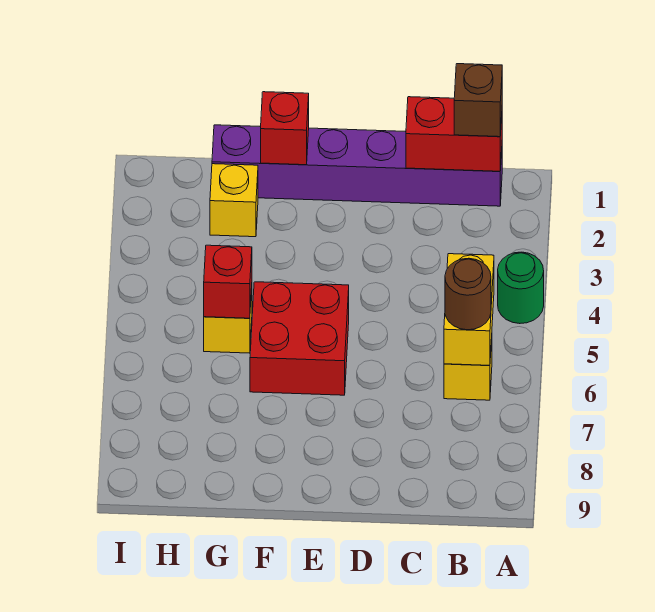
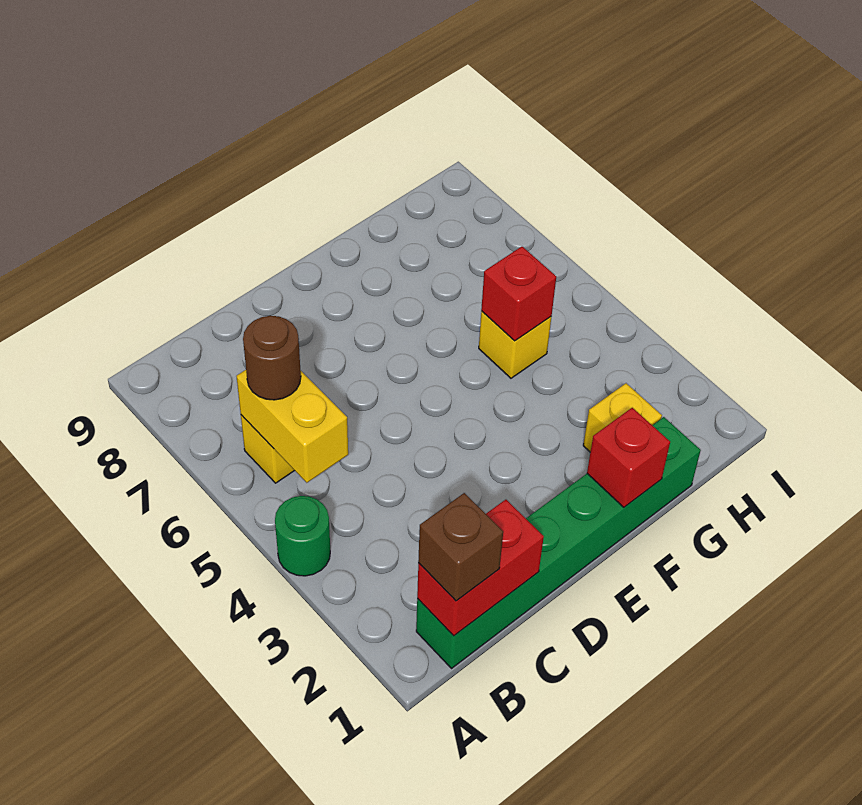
purple 1x6 brick [212,125,502,206] -> green 1x6 brick [416,417,701,668]
red 2x2 brick [250,282,349,395] -> none

